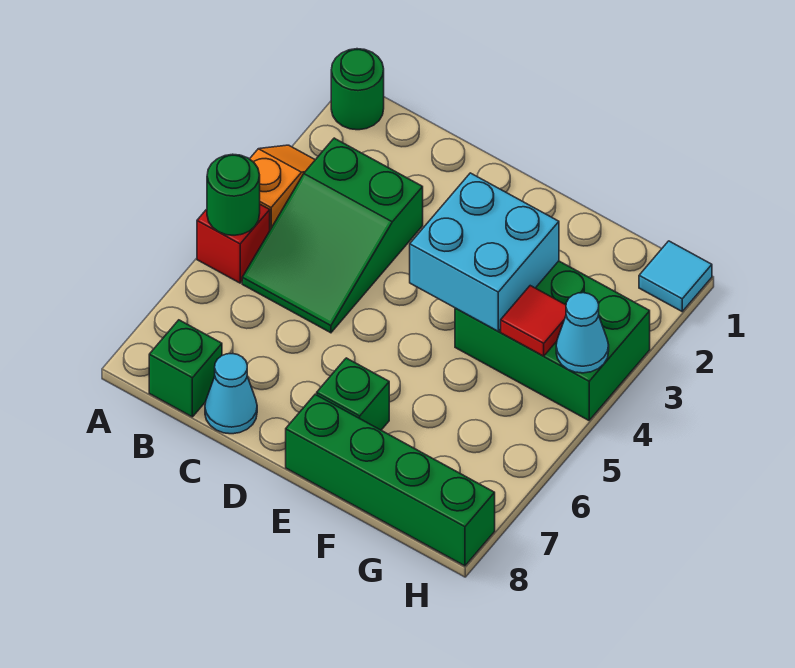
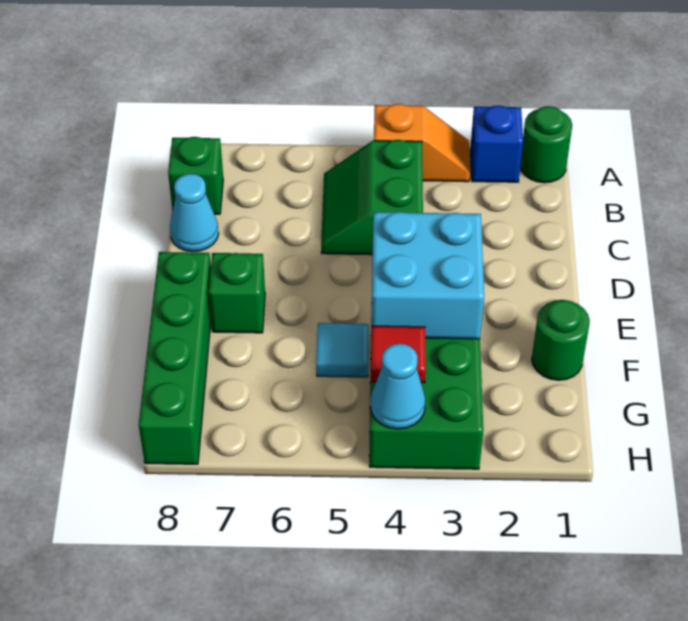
none -> blue 1x1 brick [471,105,523,182]
red 1x1 brick [197,204,270,283] -> none
green 1x1 round brick [207,154,260,235] -> green 1x1 round brick moved to [532,300,590,380]
green 2x3 slope [242,138,423,333] -> green 2x2 slope [321,140,423,255]
cyan 1x1 tile [639,241,712,311] -> cyan 1x1 tile moved to [316,323,369,377]

